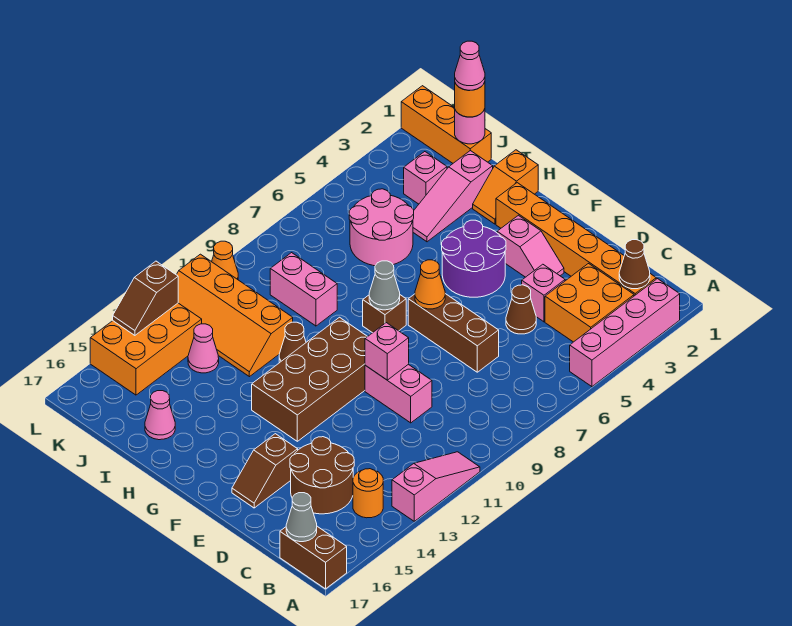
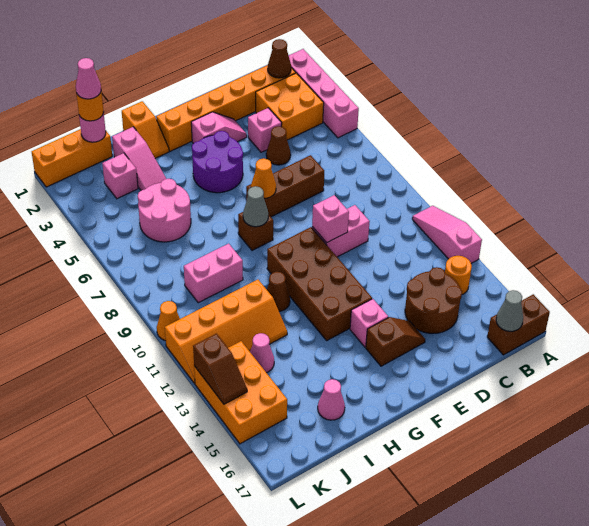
brown 1x2 slope [232,434,298,508] -> brown 1x2 slope turned to [366,317,425,366]
none -> pink 1x1 brick [350,299,388,347]

